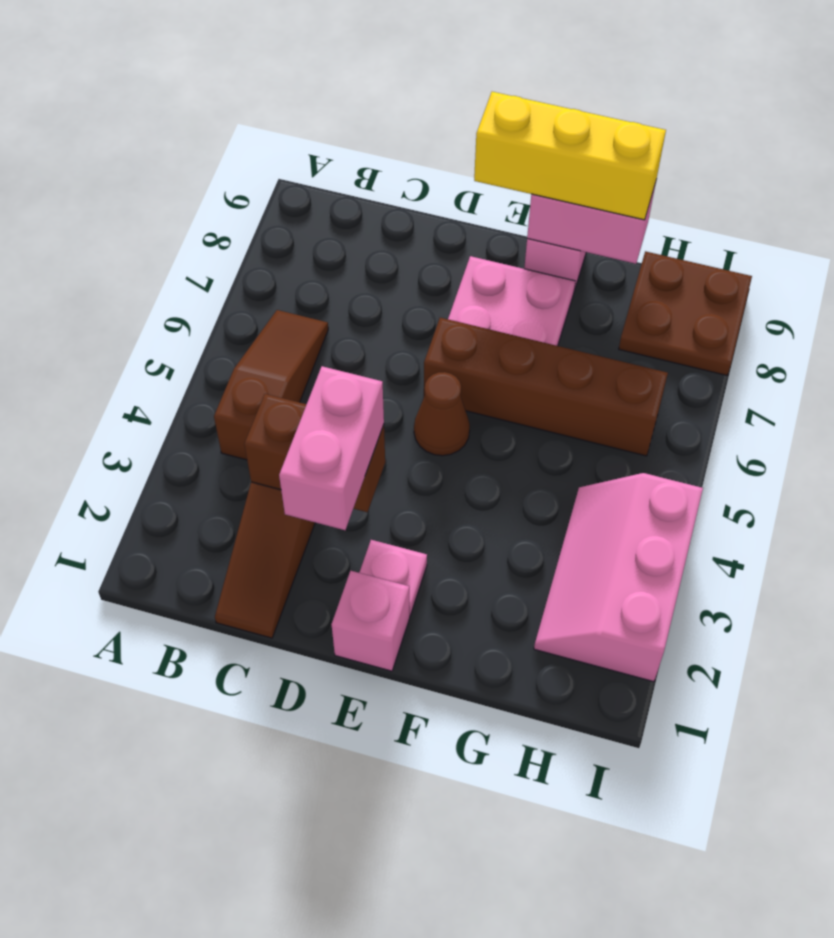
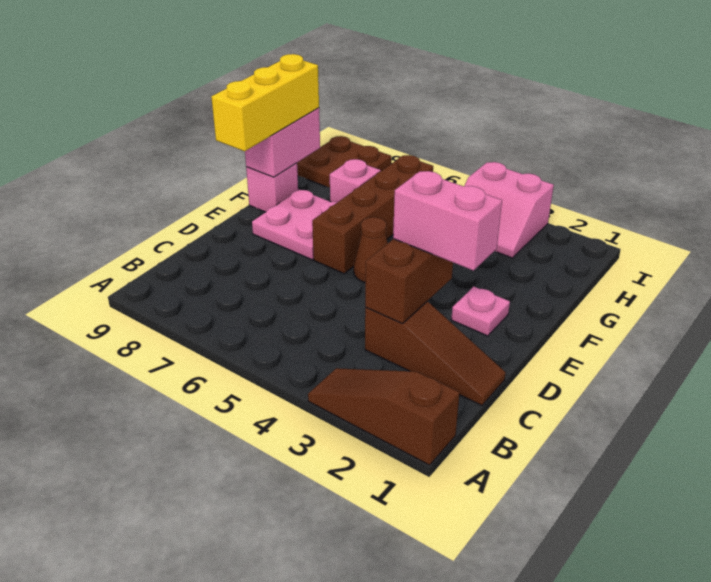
brown 1x3 slope [214,310,328,460] -> brown 1x3 slope moved to [308,368,460,465]
pink 1x1 brick [332,571,410,671] -> pink 1x1 brick moved to [330,159,381,202]
pink 2x3 slope [534,473,703,682] -> pink 2x2 slope [465,162,554,258]

